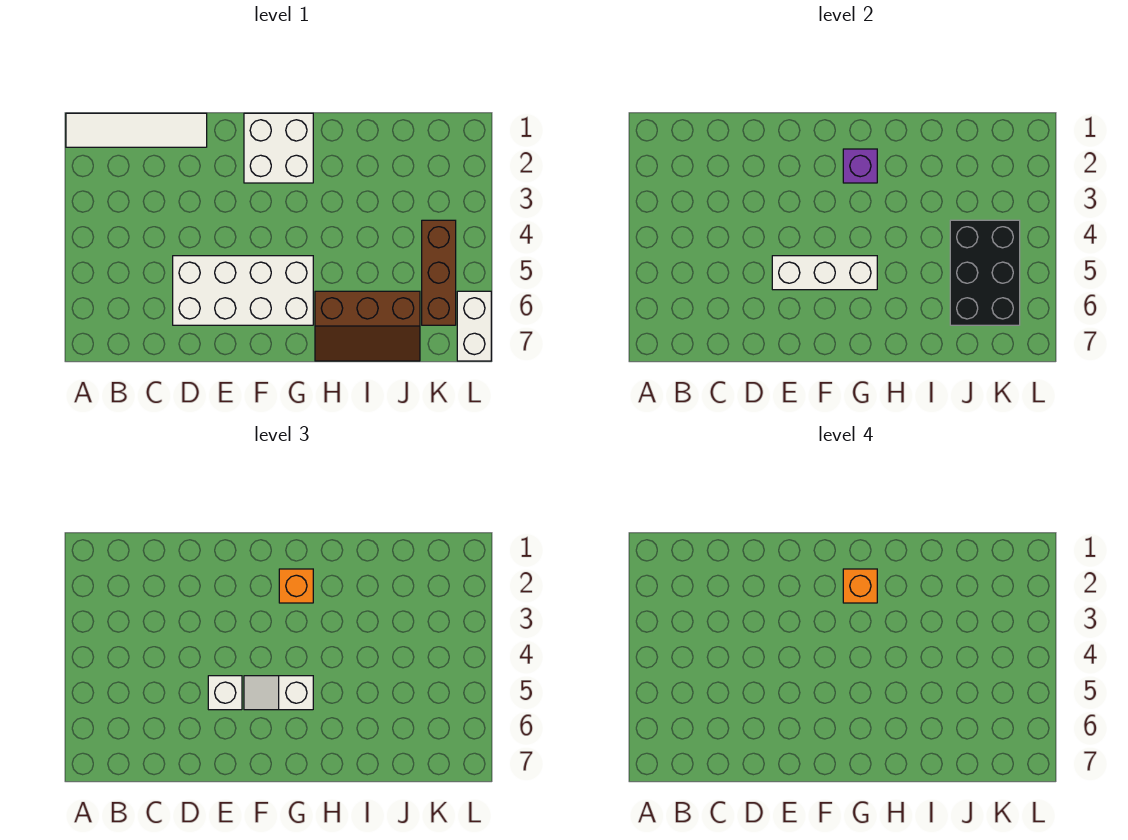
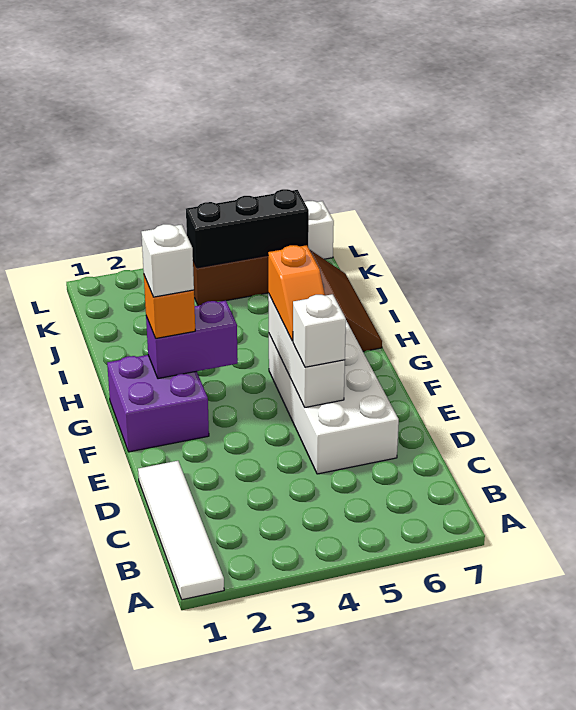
white 2x2 brick [244,113,313,183] -> purple 2x2 brick [107,355,209,452]
white 1x2 slope [244,676,313,710] -> orange 1x2 slope [268,245,325,341]
purple 1x1 brick [843,149,877,183] -> purple 1x2 brick [146,301,238,379]
orange 1x1 brick [843,569,877,603] -> white 1x1 brick [141,224,194,297]
black 2x3 brick [950,220,1020,325] -> black 1x3 brick [186,189,309,268]

